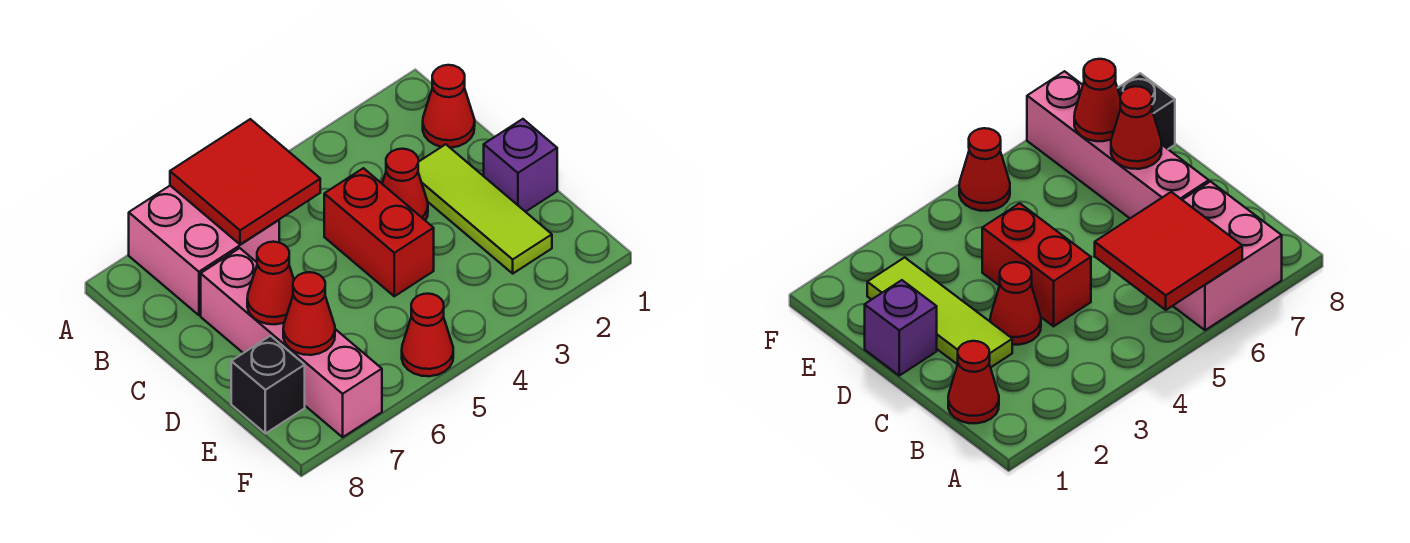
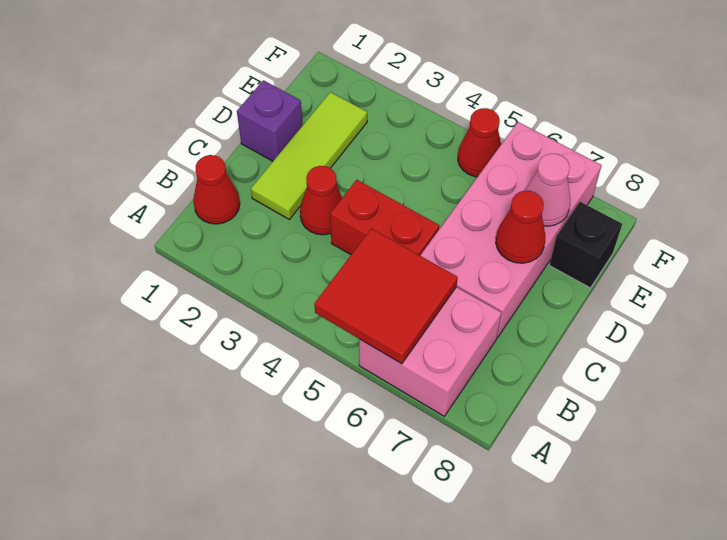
red 1x2 brick [324,168,434,296] -> red 1x2 brick turned to [330,180,439,255]
pink 1x4 brick [201,248,382,437] -> pink 2x4 brick [420,122,602,338]
red 1x1 cone [283,272,335,355] -> pink 1x1 cone [525,154,570,226]

